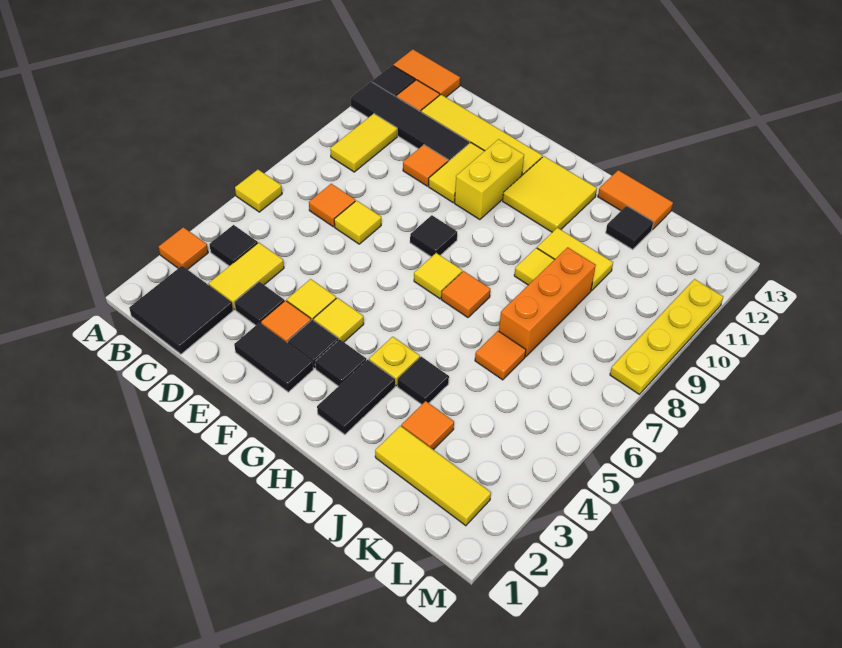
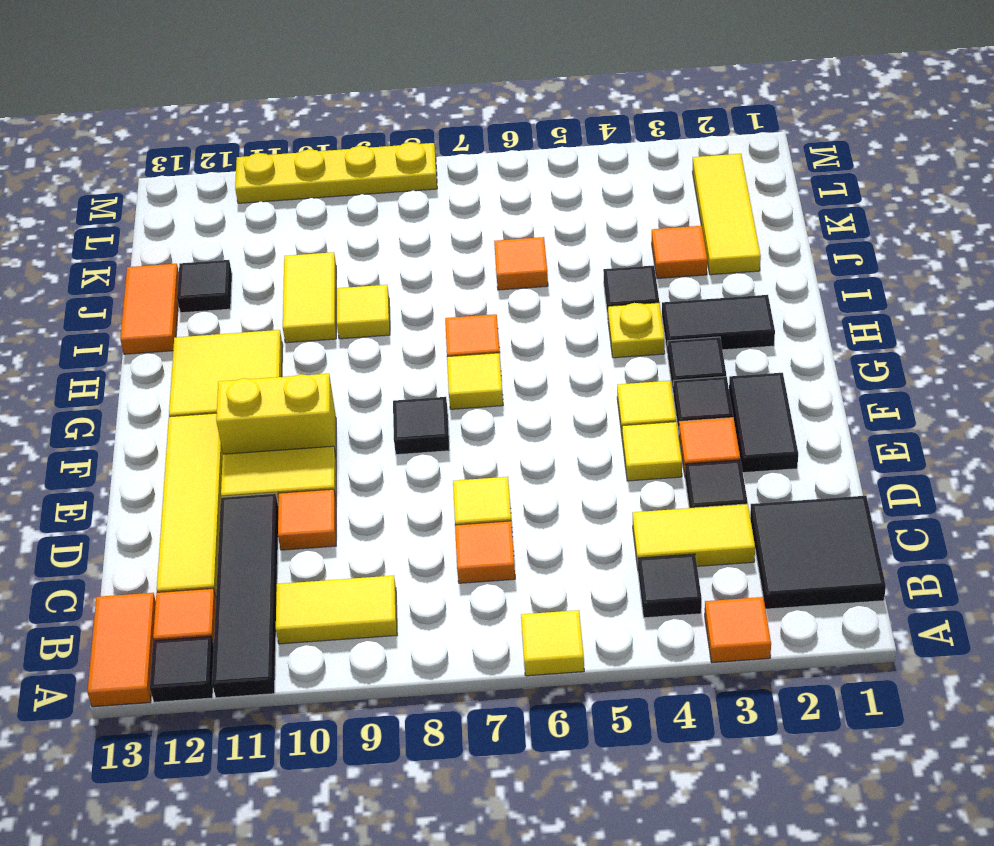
orange 1x3 brick [499,247,596,357] -> none

